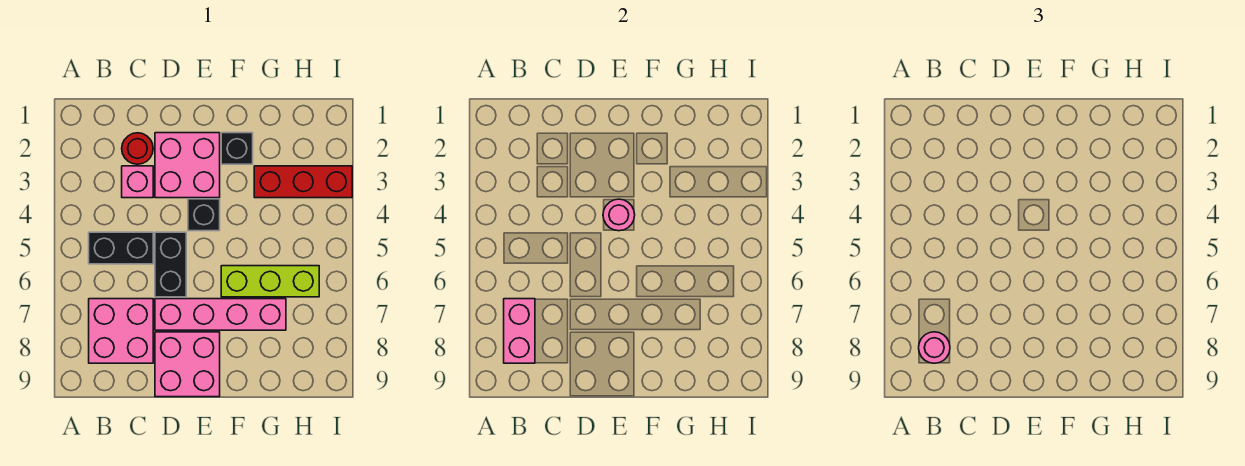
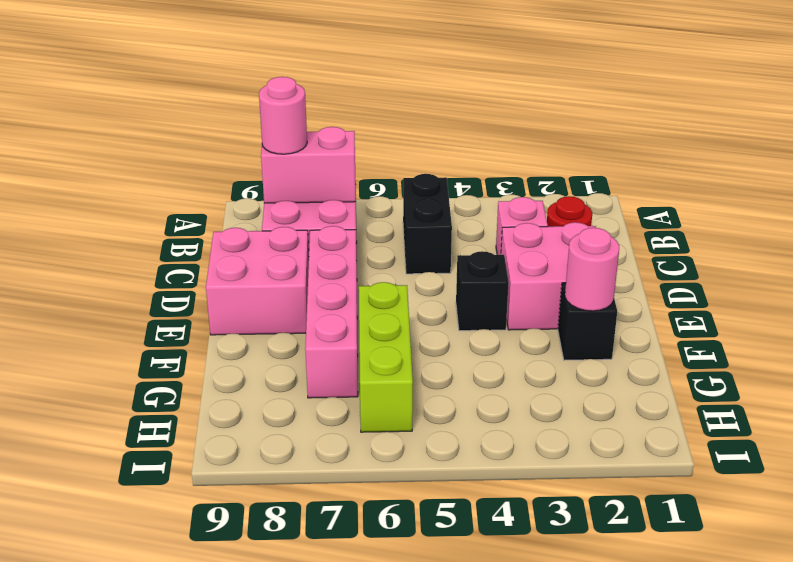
black 1x2 brick [155,232,186,297] -> none
pink 1x1 round brick [603,199,635,231] -> pink 1x1 round brick moved to [565,228,619,311]
red 1x3 brick [254,166,352,198] -> none

